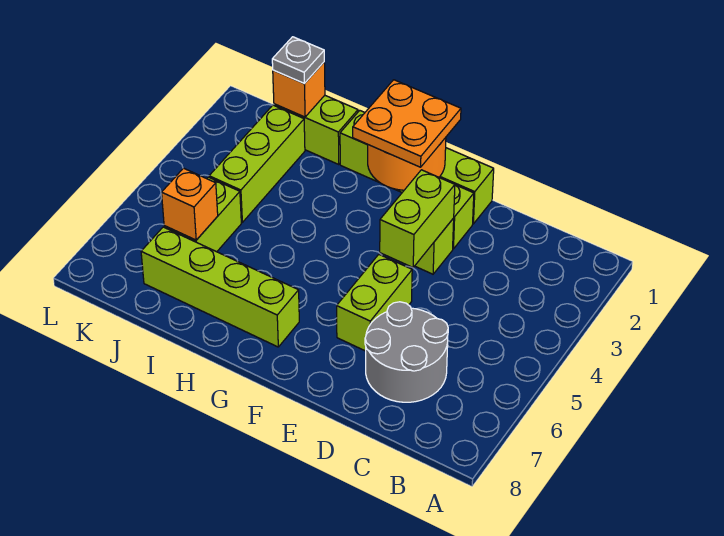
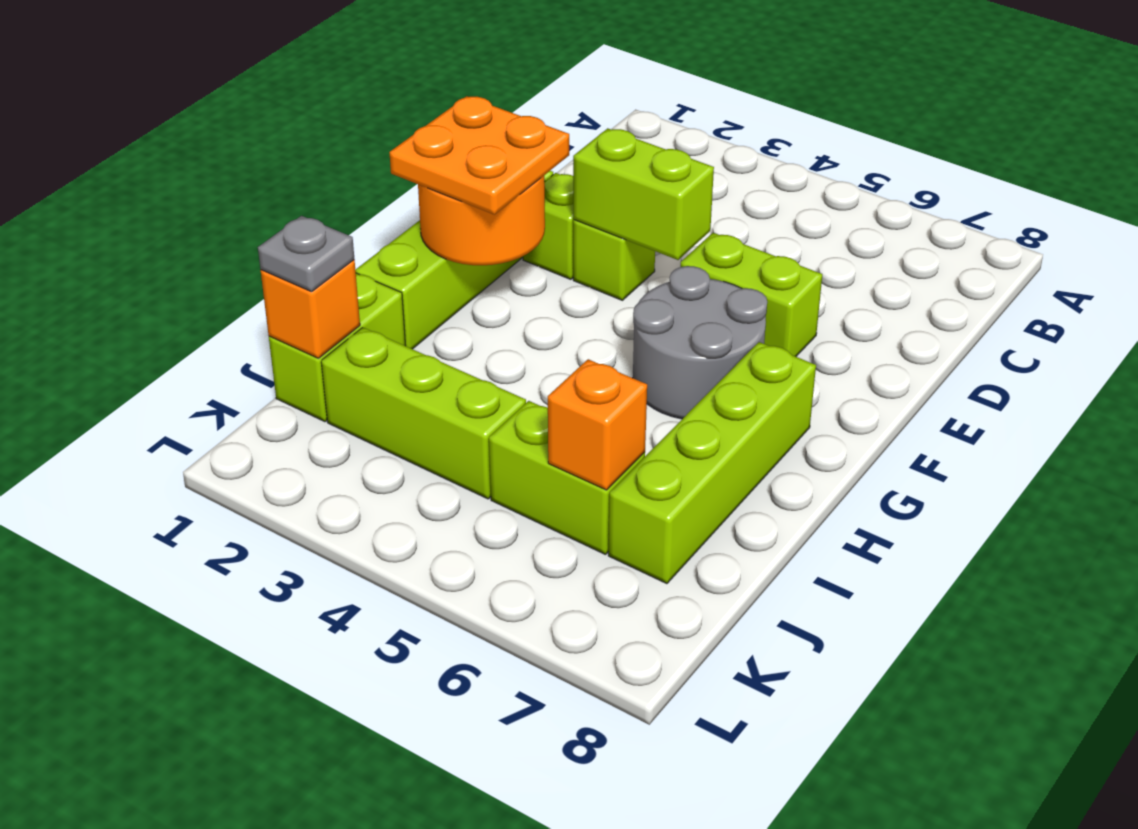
grey 2x2 round brick [365,302,448,402] -> grey 2x2 round brick moved to [633,266,767,419]

